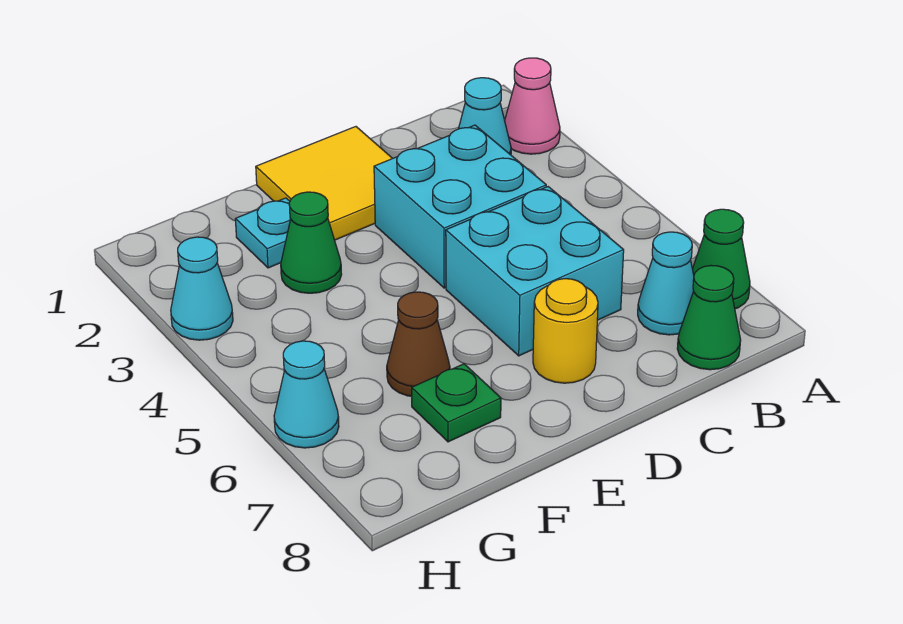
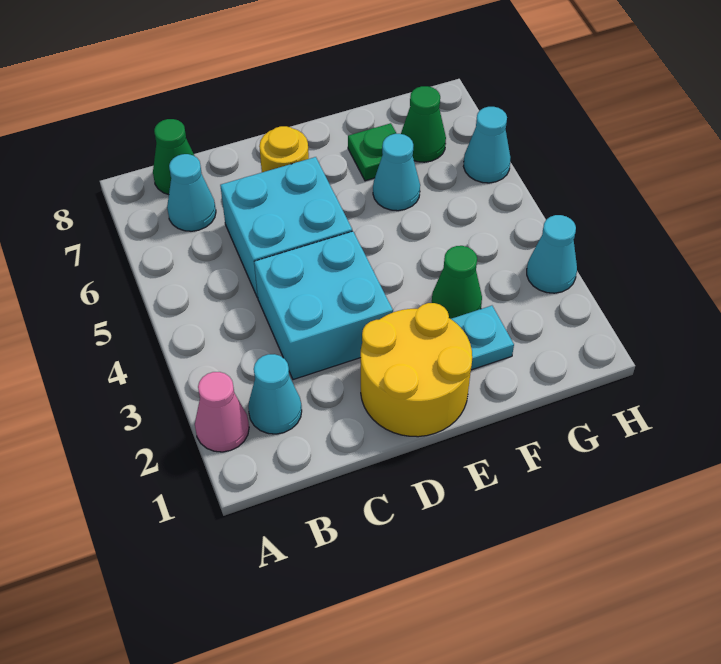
green 1x1 cone [692,209,750,309] -> green 1x1 cone moved to [401,86,446,162]
yellow 2x2 tile [256,127,392,240] -> yellow 2x2 round brick [361,303,472,437]
brown 1x1 cone [387,292,450,396] -> cyan 1x1 cone [373,134,420,211]

